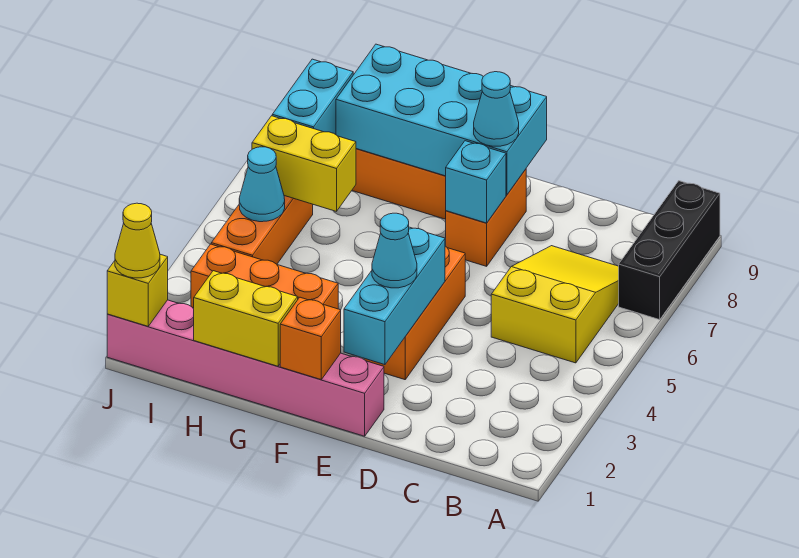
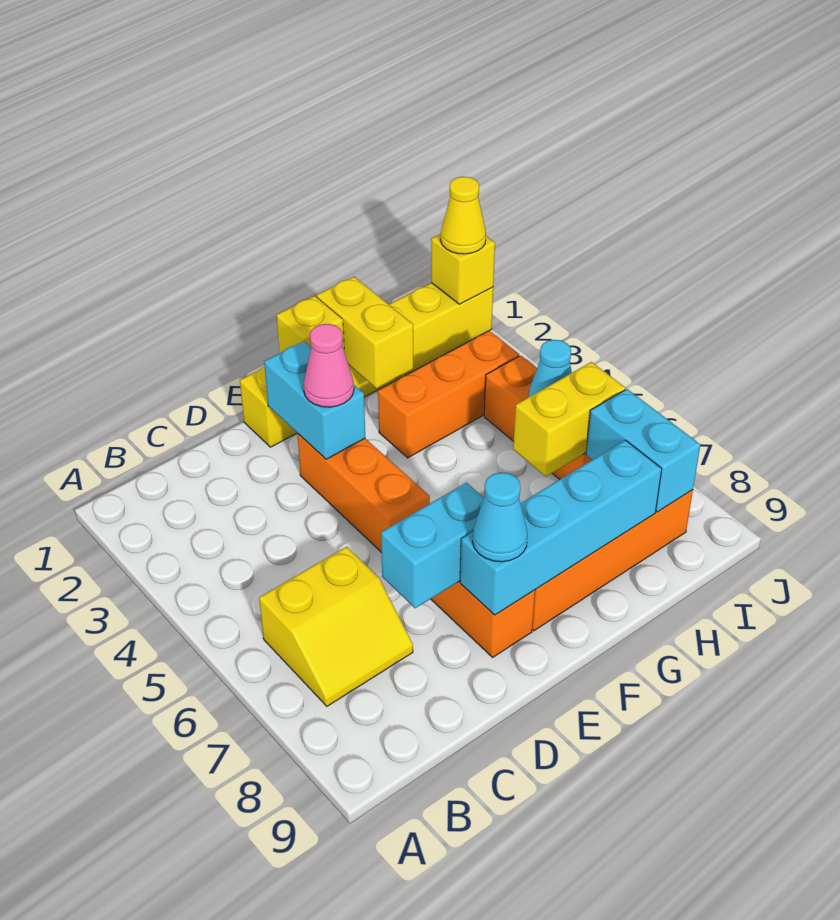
black 1x3 brick [619,181,720,320] -> none
yellow 2x3 slope [491,246,619,363] -> yellow 2x2 slope [259,547,413,706]
pink 1x6 brick [107,300,384,436] -> yellow 1x6 brick [240,283,493,447]
cyan 1x3 brick [344,227,445,365] -> cyan 1x2 brick [264,341,365,459]
cyan 1x1 cone [372,213,417,288] -> pink 1x1 cone [304,324,354,407]
cyan 1x1 brick [446,141,506,223] -> cyan 1x2 brick [381,483,484,608]
cyan 2x4 brick [336,44,547,195] -> cyan 1x4 brick [460,440,662,615]
orange 1x1 brick [280,297,341,379] -> yellow 1x1 brick [277,296,344,353]
yellow 1x2 brick [194,271,298,366] -> yellow 1x2 brick turned to [317,277,413,388]

